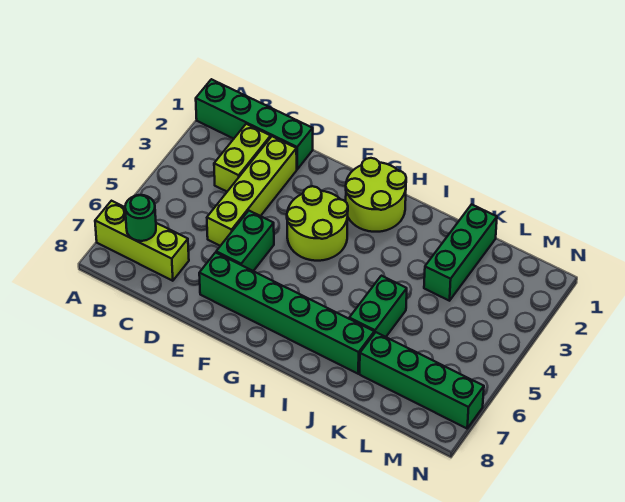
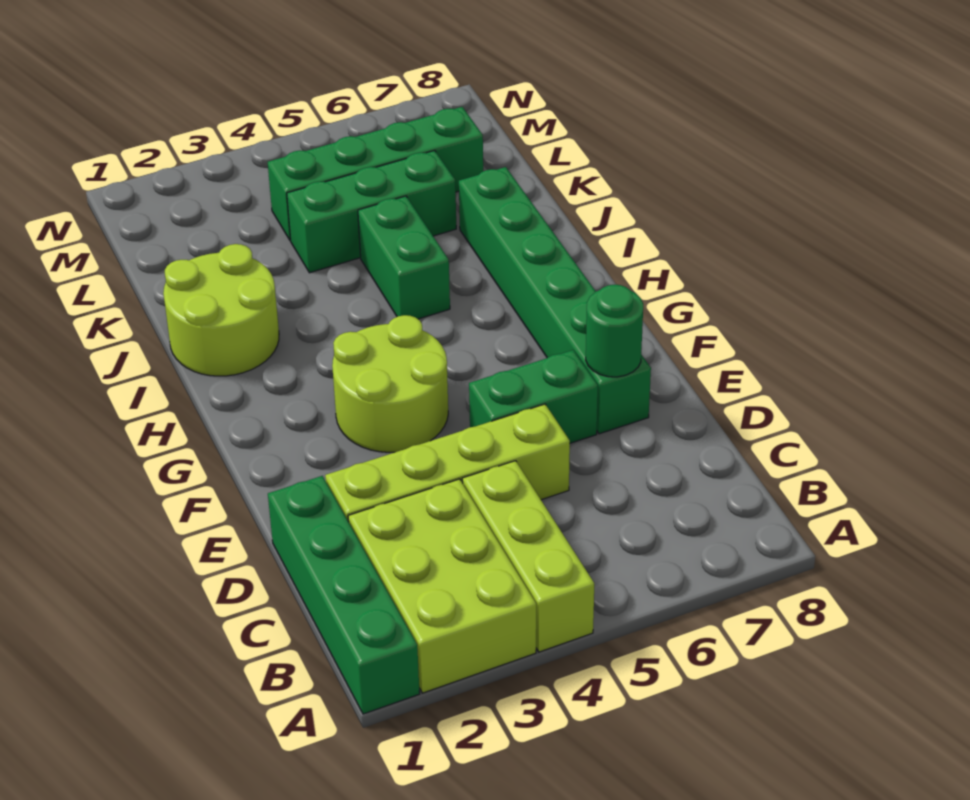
lime 1x3 brick [95,201,189,281] -> lime 1x3 brick moved to [462,461,594,652]
green 1x1 round brick [125,195,156,241] -> green 1x1 round brick moved to [586,285,643,377]
lime 1x2 brick [214,124,271,191] -> lime 2x3 brick [348,479,536,693]
lime 2x2 round brick [346,158,406,232] -> lime 2x2 round brick moved to [163,244,279,376]
green 1x2 brick [349,276,407,337] -> green 1x2 brick turned to [358,196,450,319]
green 1x3 brick [424,204,497,301] -> green 1x3 brick moved to [287,150,456,273]
green 1x4 brick [360,332,484,428] -> green 1x4 brick turned to [268,107,483,241]

